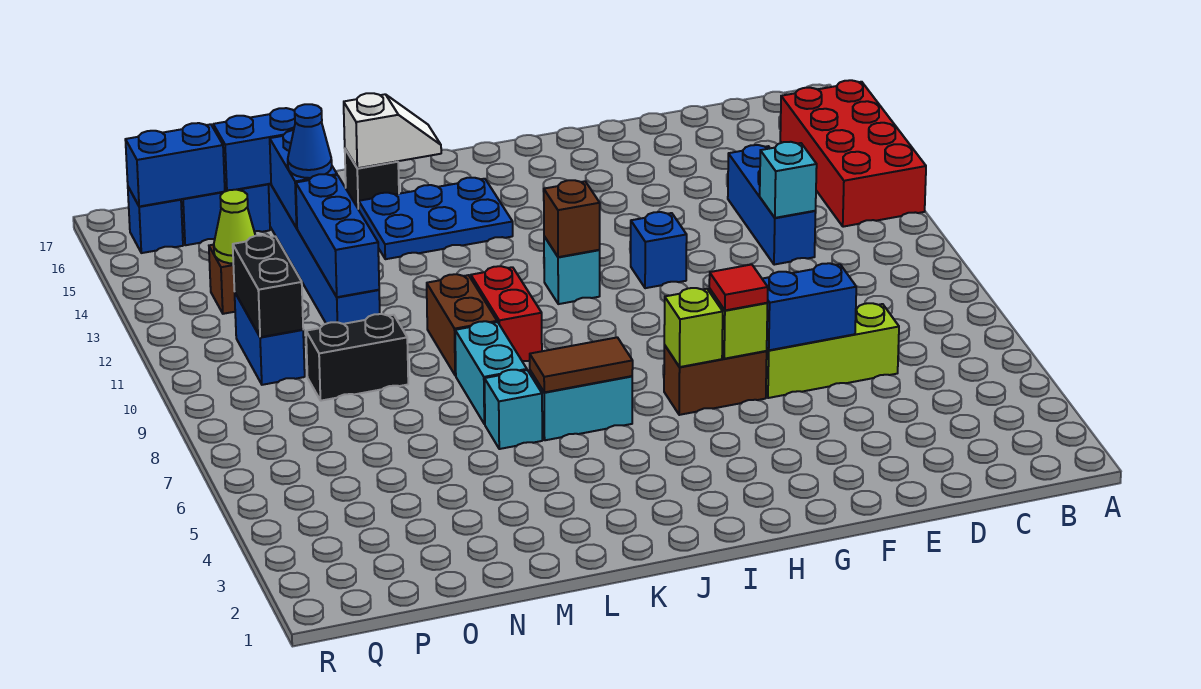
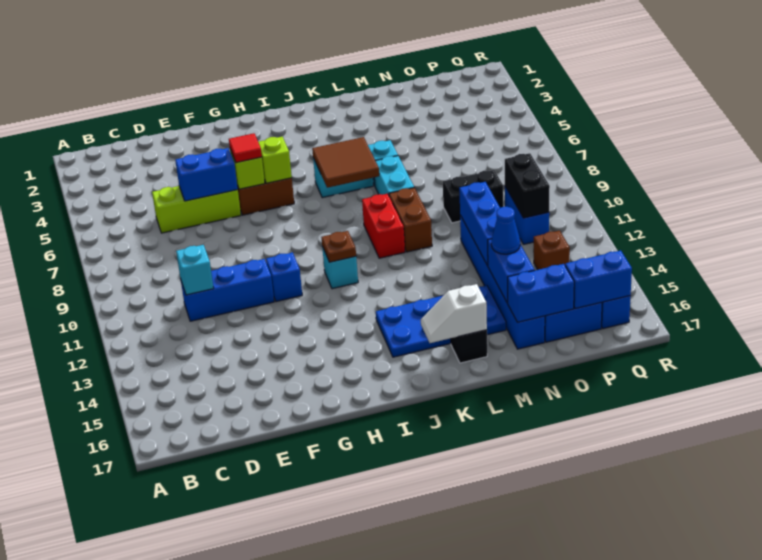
red 2x4 brick [780,80,926,227] -> none
blue 1x3 brick [728,145,816,265] -> blue 1x3 brick turned to [181,259,274,321]
brown 1x1 brick [544,180,600,257] -> brown 1x1 plate [322,231,356,262]
brown 1x2 tile [530,337,633,392] -> brown 2x2 tile [312,137,379,188]
blue 2x3 plate [359,178,513,259] -> blue 2x4 plate [376,285,506,357]
lime 1x1 cone [214,190,255,263] -> none

